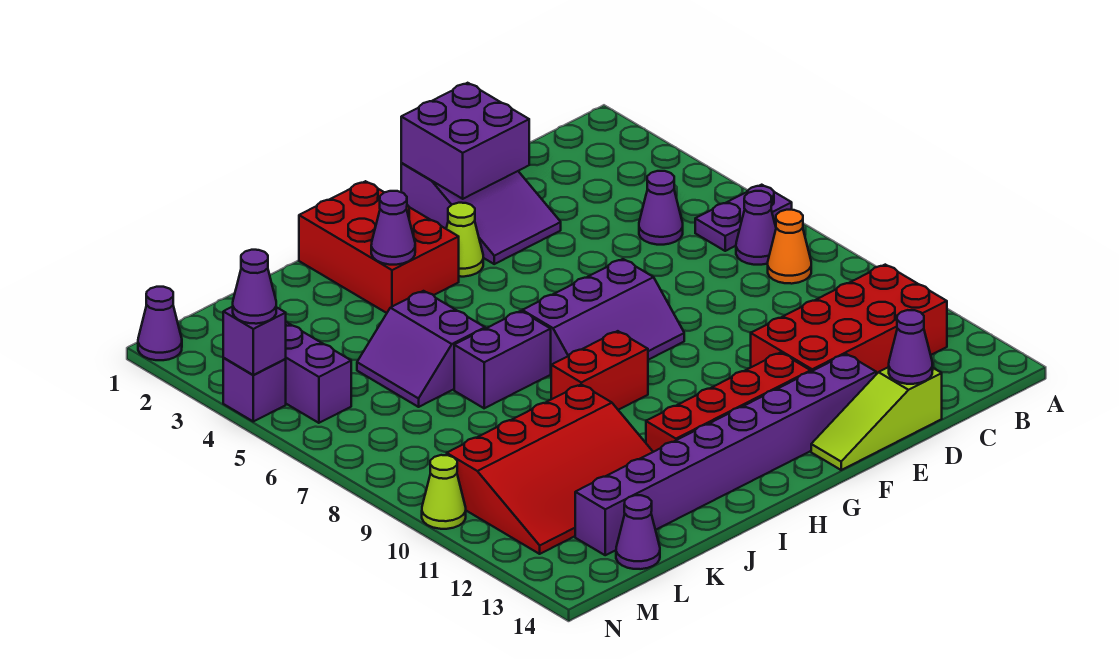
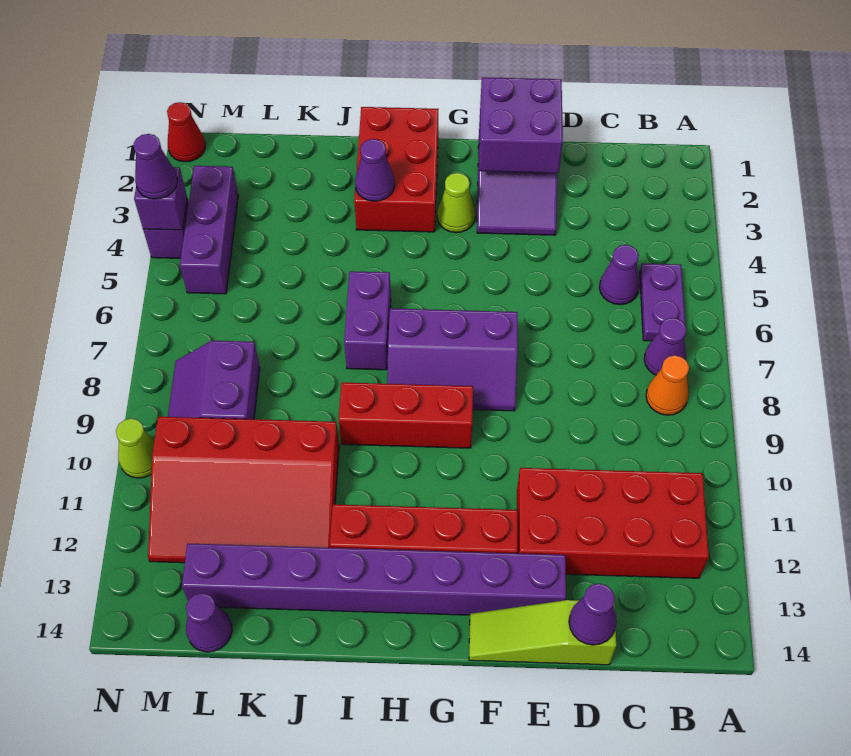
purple 1x2 plate [695,185,792,251] -> purple 1x2 plate turned to [640,263,685,341]
red 1x2 brick [551,331,648,410] -> red 1x3 brick [339,382,473,448]
purple 1x2 brick [454,311,551,408] -> purple 1x2 brick turned to [344,271,391,370]
purple 2x2 slope [357,291,485,407] -> purple 2x2 slope moved to [168,341,260,419]
purple 1x1 cone [138,287,182,360] -> red 1x1 cone [167,102,205,162]

